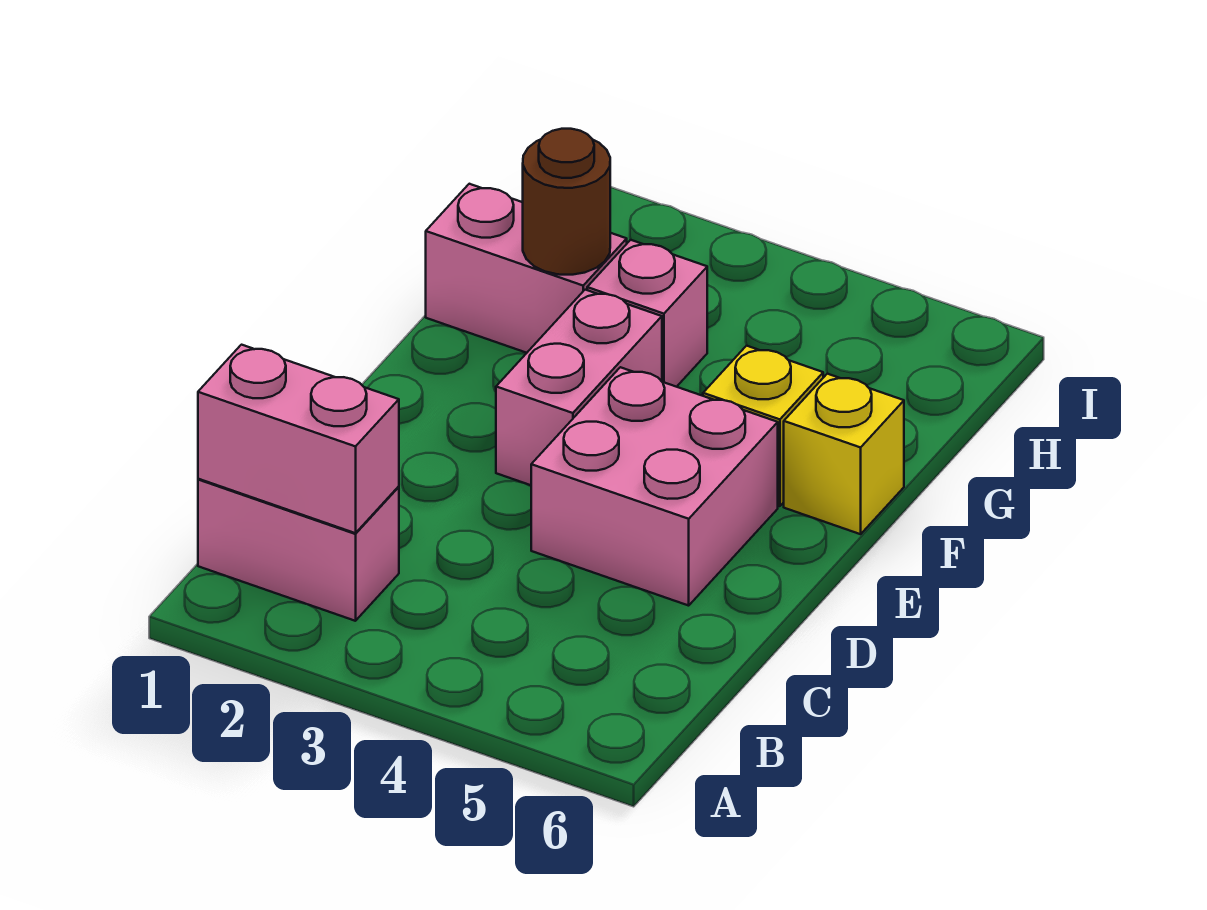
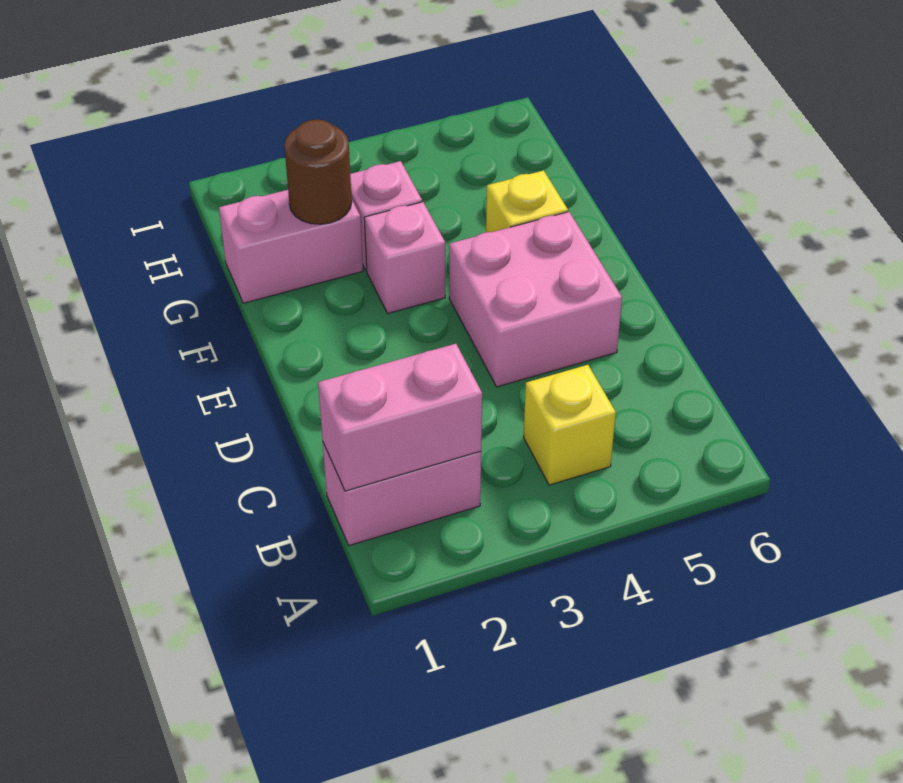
pink 1x2 brick [496,290,662,485] -> pink 1x1 brick [364,202,445,313]
yellow 1x1 brick [784,374,904,534] -> yellow 1x1 brick moved to [524,365,616,485]

